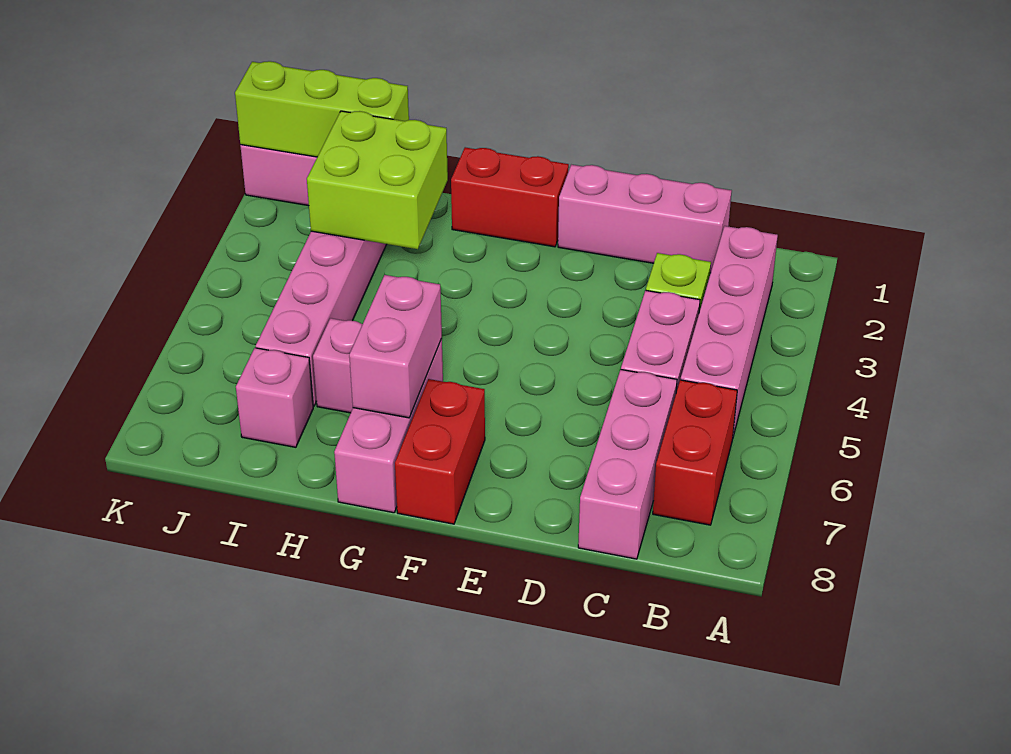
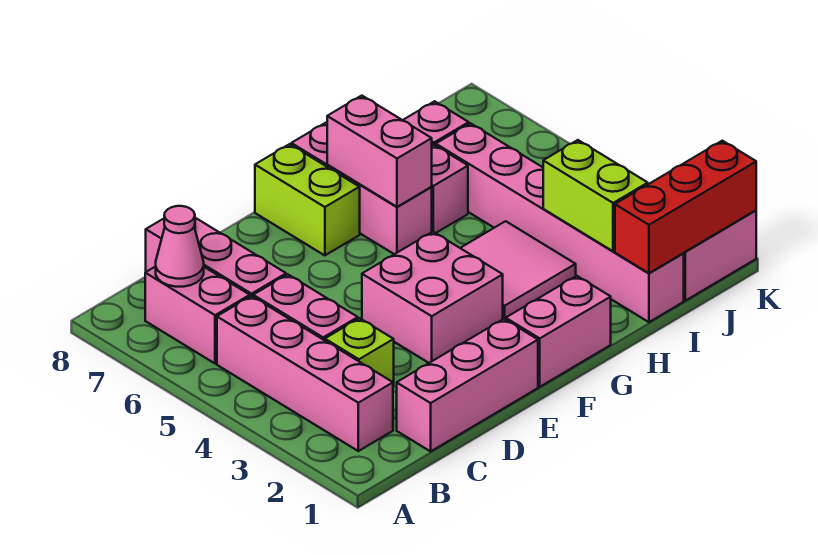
red 1x2 brick [653,380,737,525] -> pink 1x2 brick [145,266,250,364]
none -> pink 1x1 cone [156,206,204,287]
none -> pink 2x2 brick [362,232,503,363]
red 1x2 brick [451,147,569,247] -> pink 1x2 brick [506,276,611,387]
red 1x2 brick [395,379,485,524] -> lime 1x2 brick [255,144,360,255]
none -> pink 2x2 tile [461,221,576,320]
lime 2x2 brick [307,111,448,249] -> lime 1x2 brick [543,140,648,251]
lime 1x3 brick [235,61,409,157] -> red 1x3 brick [615,141,756,273]

